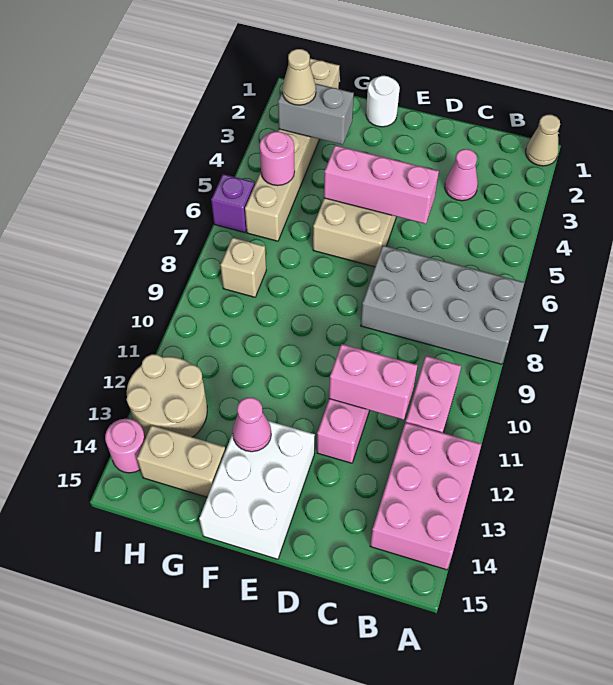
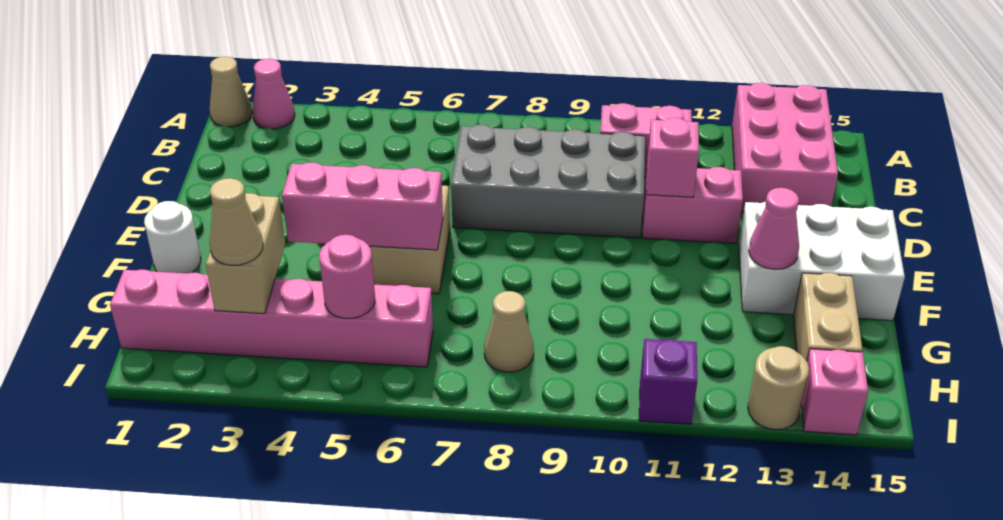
grey 2x4 brick [361,246,525,364] -> grey 2x4 brick turned to [451,125,645,238]
pink 2x3 brick [370,422,482,570] -> pink 2x3 brick turned to [732,83,838,212]
pink 1x1 cone [445,149,478,201] -> pink 1x1 cone moved to [252,59,295,129]
pink 1x2 brick [329,344,418,420] -> pink 1x1 brick [646,118,699,197]
pink 1x3 brick [324,145,439,224] -> pink 1x3 brick turned to [282,162,443,250]
grey 1x2 brick [278,84,354,145] -> tan 1x2 brick [206,193,285,314]
tan 1x6 brick [245,58,339,241] -> pink 1x6 brick [110,270,433,367]
tan 1x1 brick [220,238,266,297] -> tan 1x1 cone [484,291,534,372]
tan 2x2 round brick [127,354,207,438] -> tan 1x1 round brick [748,346,809,430]
purple 1x1 brick [211,174,255,233] -> purple 1x1 brick moved to [639,339,697,424]
pink 1x1 round brick [105,419,145,473] -> pink 1x1 brick [802,349,868,435]

